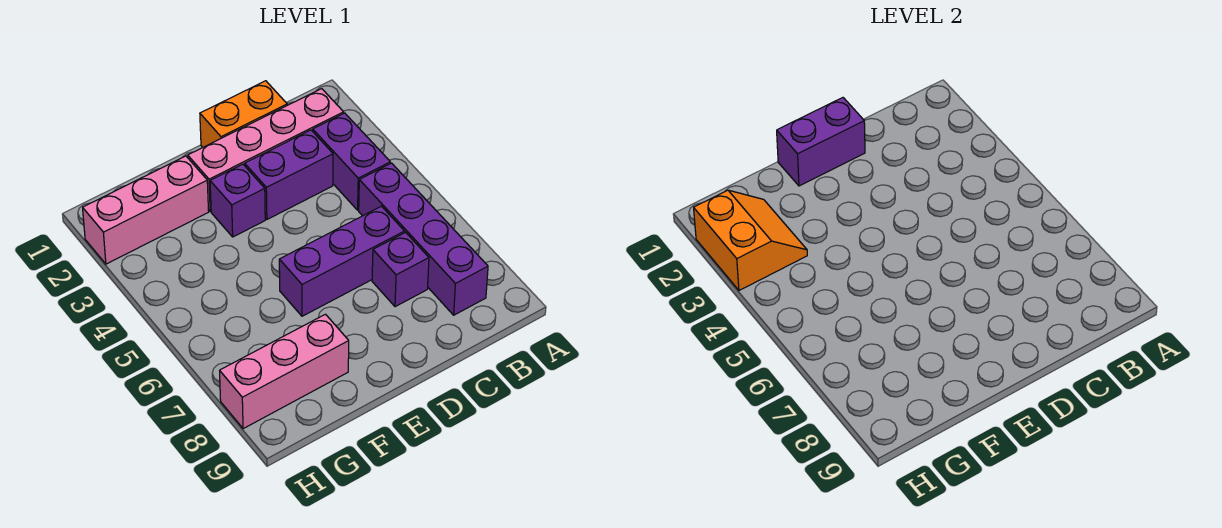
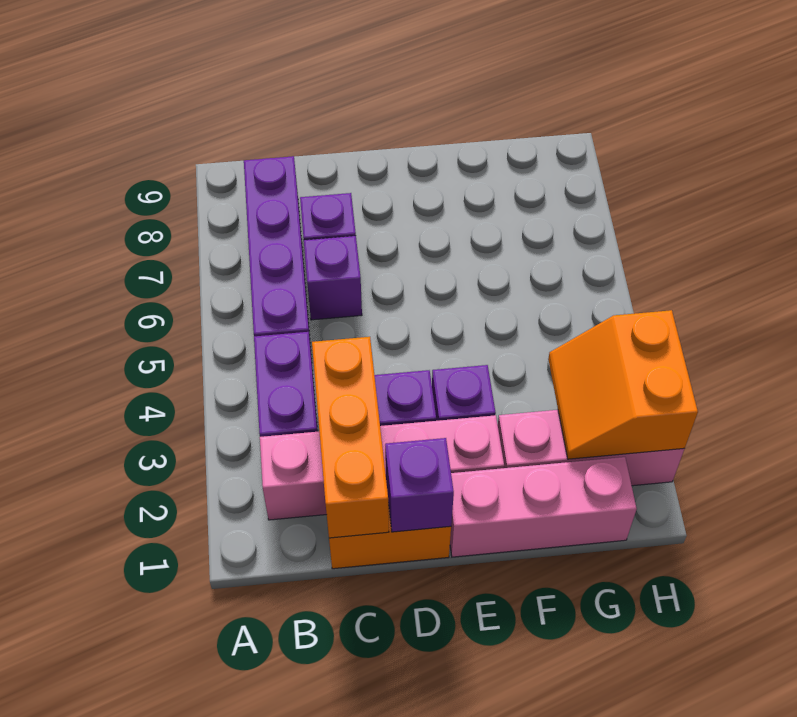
none -> orange 1x3 brick [312,337,389,538]
purple 1x3 brick [279,206,405,316] -> purple 1x1 brick [304,236,362,320]
purple 1x2 brick [777,98,865,186] -> purple 1x1 brick [385,438,454,532]
pink 1x3 brick [220,314,349,429] -> pink 1x3 brick moved to [450,457,637,557]

